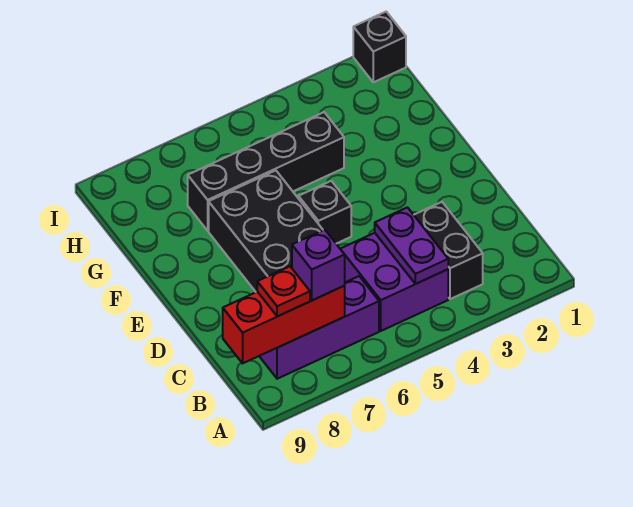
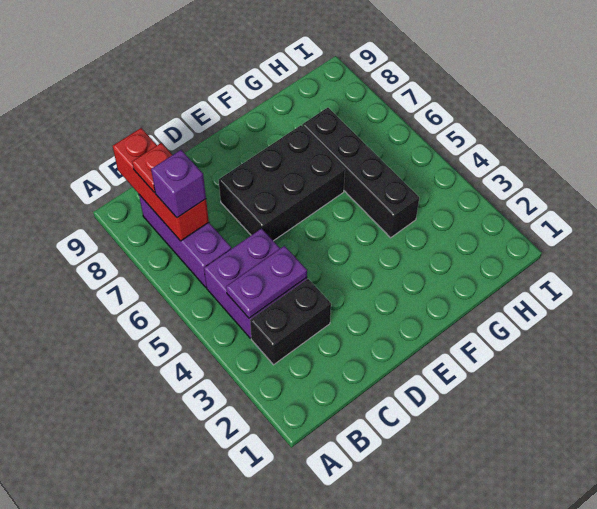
black 1x1 brick [298,181,351,244] -> none
black 1x1 brick [353,12,406,82] -> none

